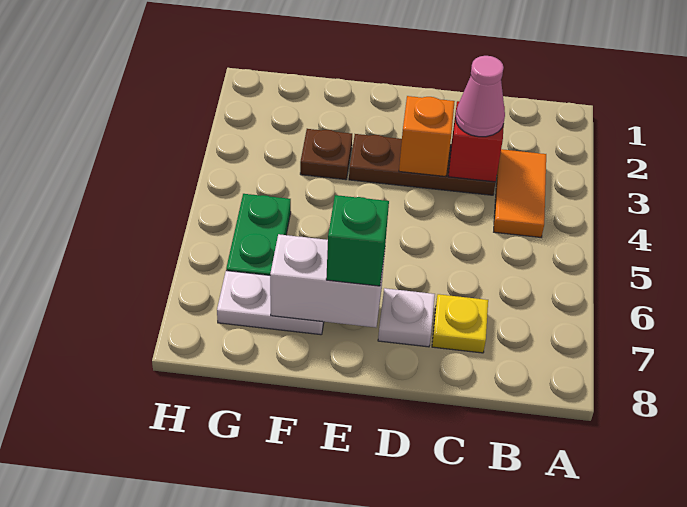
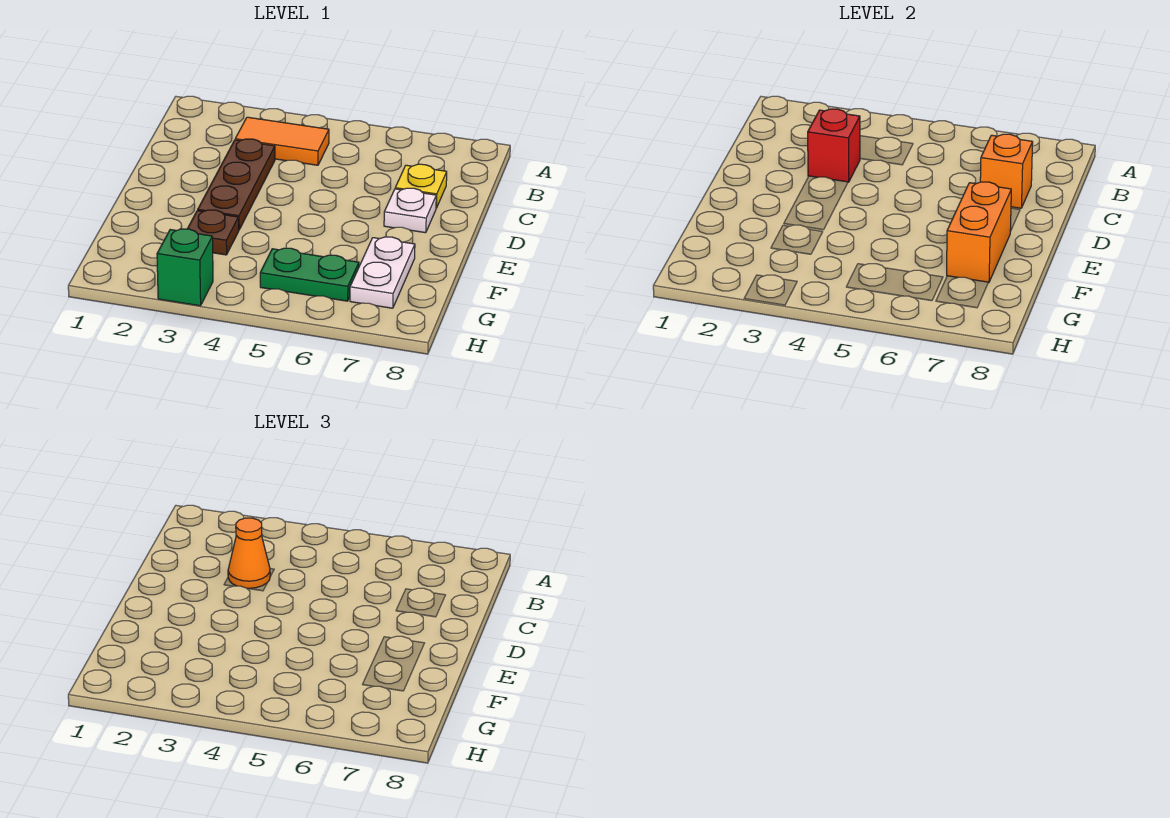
pink 1x1 cone [456,56,505,137] -> orange 1x1 cone [228,518,270,589]
orange 1x1 brick [399,96,455,177] -> orange 1x1 brick moved to [980,134,1033,208]
white 1x2 brick [270,234,385,327] -> orange 1x2 brick [947,182,1011,283]
green 1x1 brick [326,195,389,286] -> green 1x1 brick moved to [157,229,213,306]

